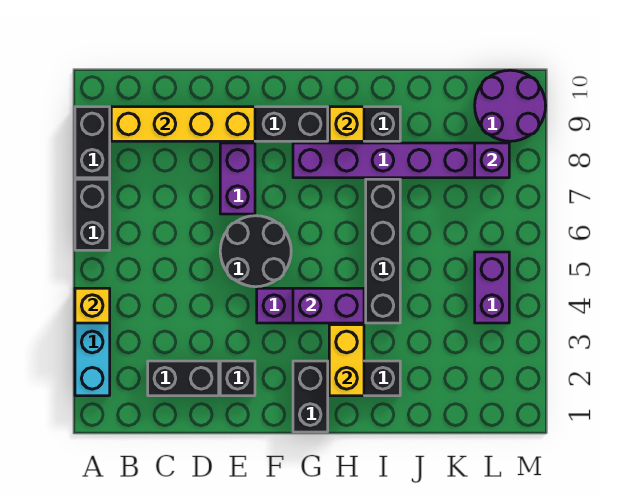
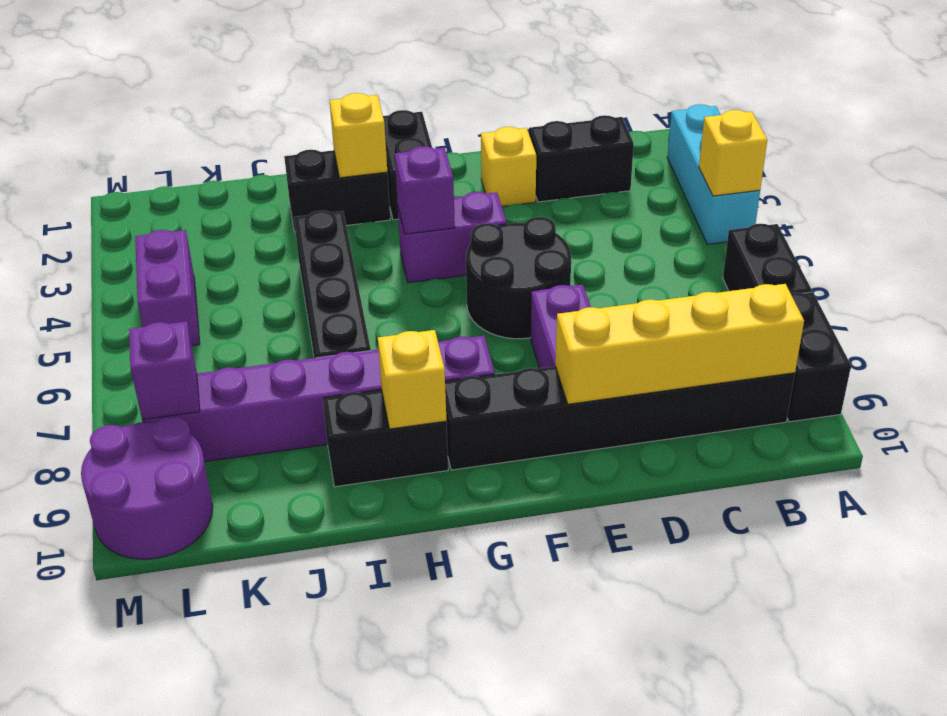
black 1x1 brick [220,361,255,396] -> yellow 1x1 brick [481,127,536,206]
purple 1x2 brick [293,288,364,323] -> purple 1x1 brick [395,146,455,234]
yellow 1x2 brick [329,325,364,396] -> yellow 1x1 brick [329,93,387,178]

